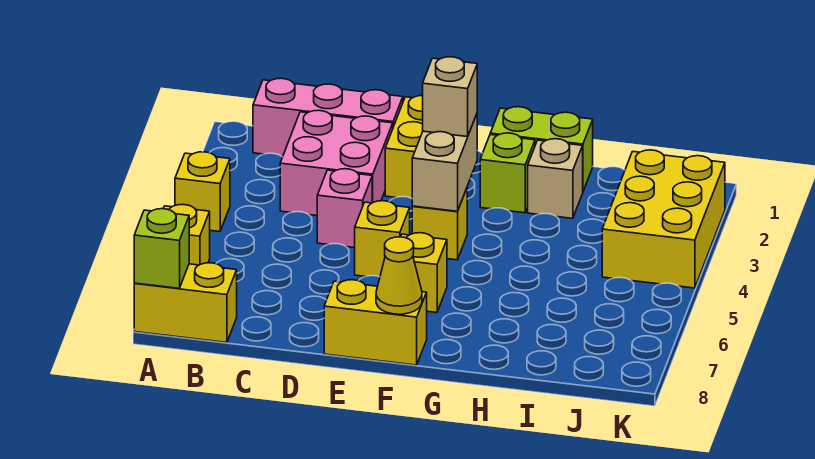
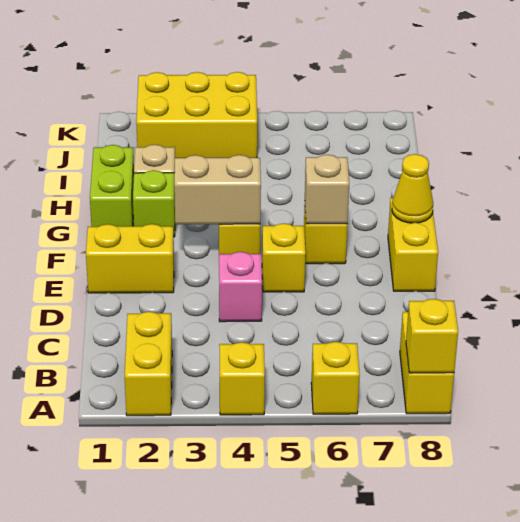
none -> yellow 1x2 brick [125,312,172,416]
lime 1x1 brick [134,209,189,288] -> yellow 1x1 brick [406,299,458,373]
pink 1x3 brick [253,78,403,156] -> none
pink 2x2 brick [280,110,393,216] -> none
tan 1x1 brick [423,57,477,137] -> tan 1x1 brick moved to [305,155,349,224]

